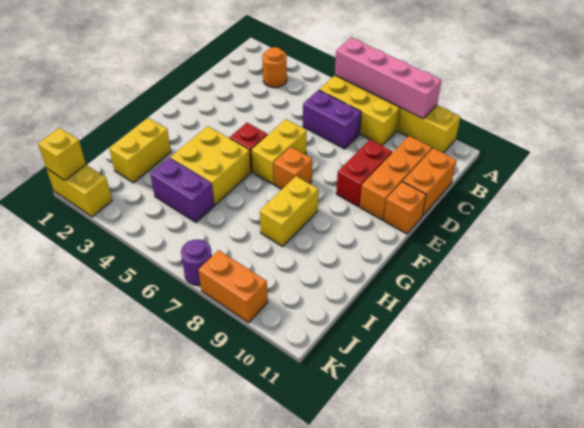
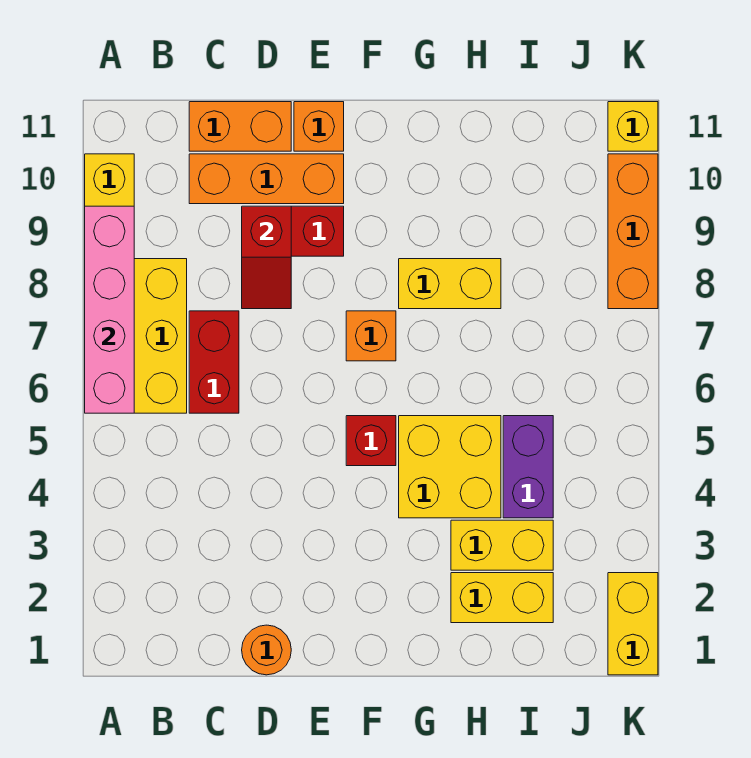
orange 1x1 round brick [262,47,287,88] -> orange 1x1 round brick moved to [242,625,291,675]
purple 1x2 brick [303,90,361,149] -> red 1x2 brick [189,311,239,413]
none -> red 1x2 slope [242,206,291,309]
yellow 1x2 brick [252,119,307,184] -> yellow 1x2 brick moved to [451,520,553,570]
yellow 1x1 brick [38,128,86,180] -> yellow 1x1 brick moved to [608,102,658,151]
purple 1x1 round brick [181,240,212,285] -> none
orange 1x2 brick [199,250,268,323] -> orange 1x3 brick [608,154,658,309]

